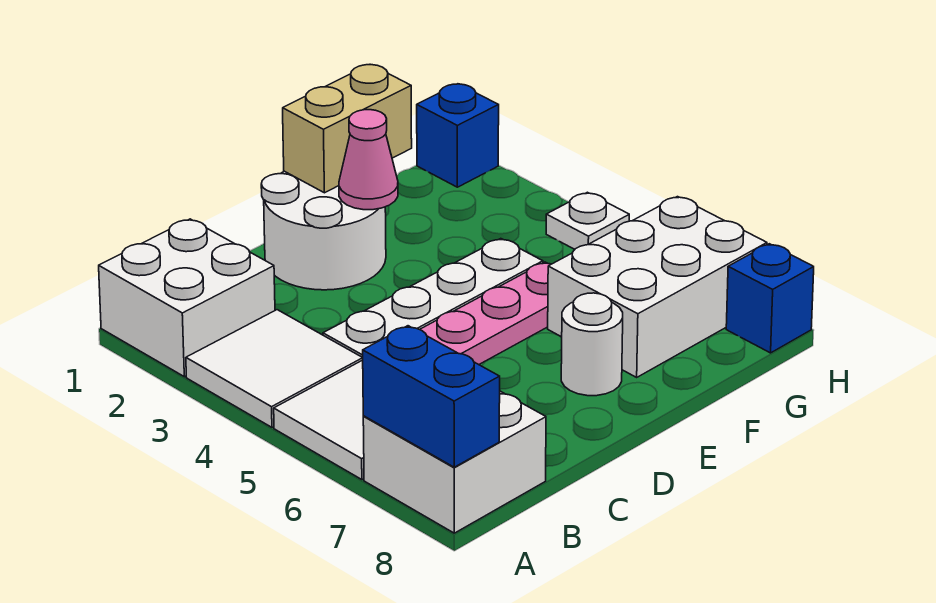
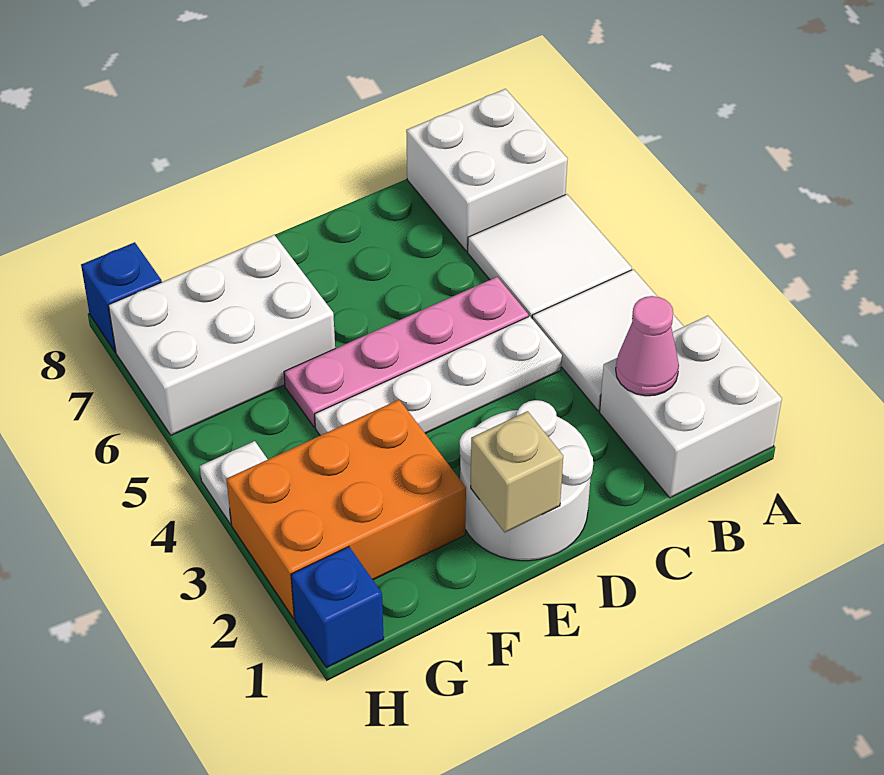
blue 1x2 brick [363,326,500,467] -> none
tan 1x2 brick [283,65,412,193] -> tan 1x1 brick [471,411,563,532]
pink 1x1 cone [339,110,398,210] -> pink 1x1 cone moved to [616,296,679,396]
white 1x1 round brick [561,293,623,396] -> none
none -> orange 2x3 brick [226,400,466,618]

